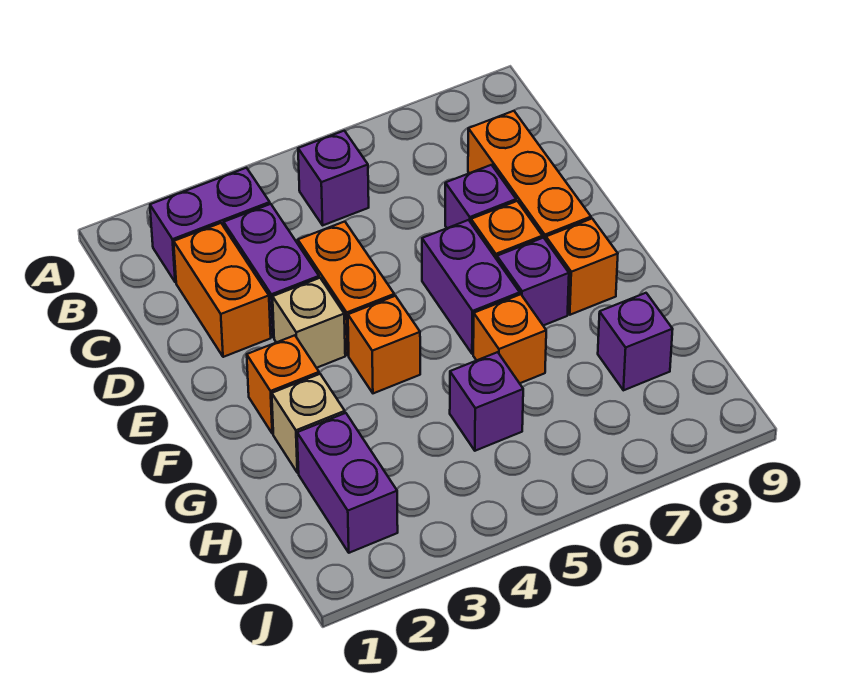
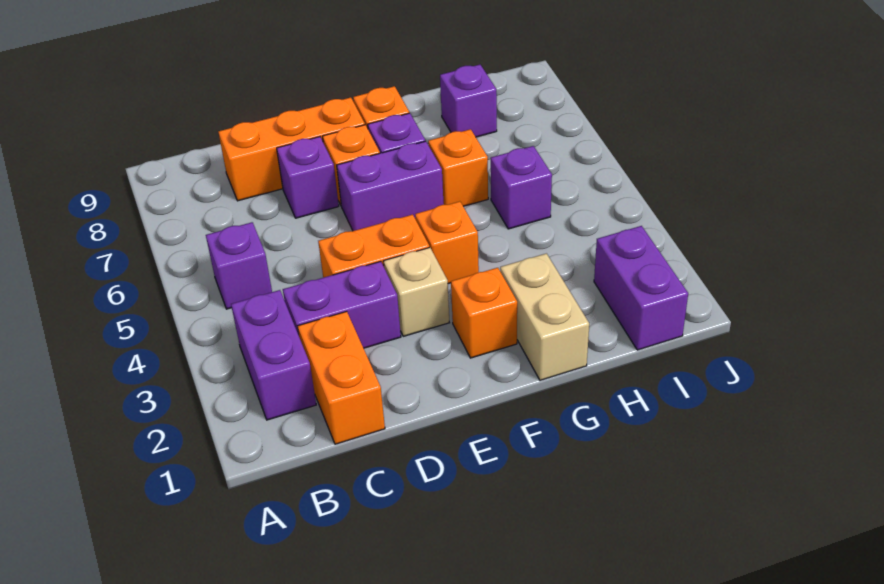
orange 1x2 brick [174,223,271,357] -> orange 1x2 brick turned to [298,311,385,444]
tan 1x1 brick [272,374,345,473] -> tan 1x2 brick [500,253,589,380]
purple 1x2 brick [297,413,398,553] -> purple 1x2 brick turned to [594,226,688,350]

